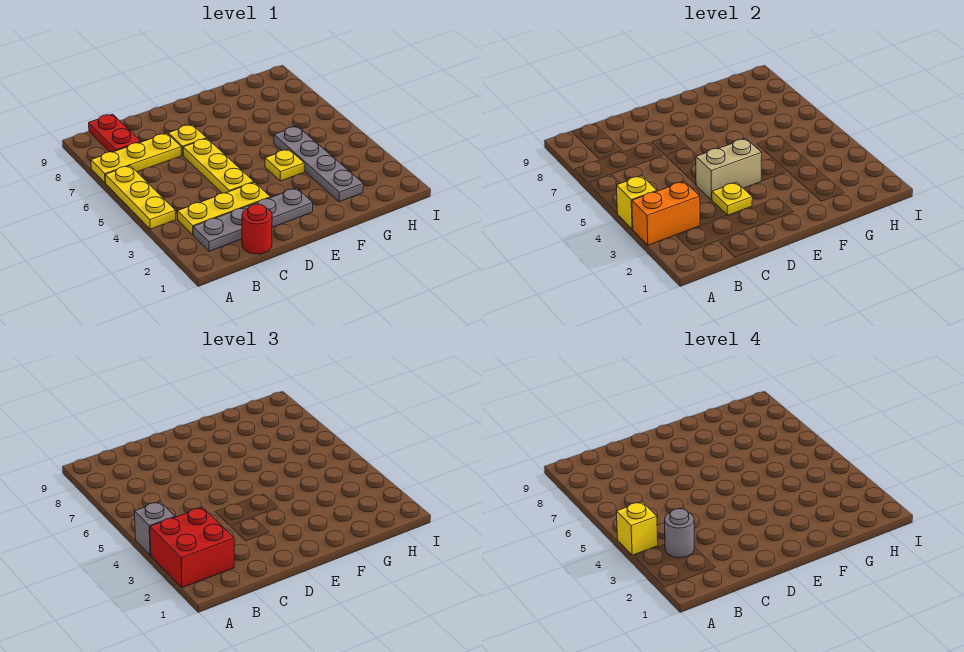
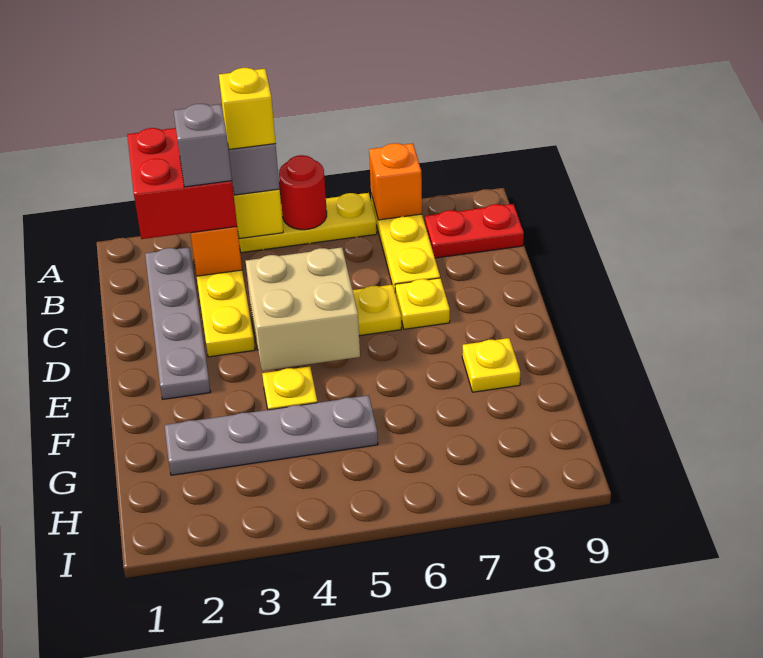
none -> orange 1x1 brick [369,143,422,220]
grey 1x1 round brick [665,509,694,558] -> grey 1x1 brick [173,104,232,187]
red 1x1 round brick [242,204,272,254] -> red 1x1 round brick moved to [279,155,327,230]
yellow 1x1 plate [712,182,752,215] -> yellow 1x1 plate moved to [462,338,520,392]
tan 1x2 brick [696,139,762,200] -> tan 2x2 brick [246,247,360,371]

